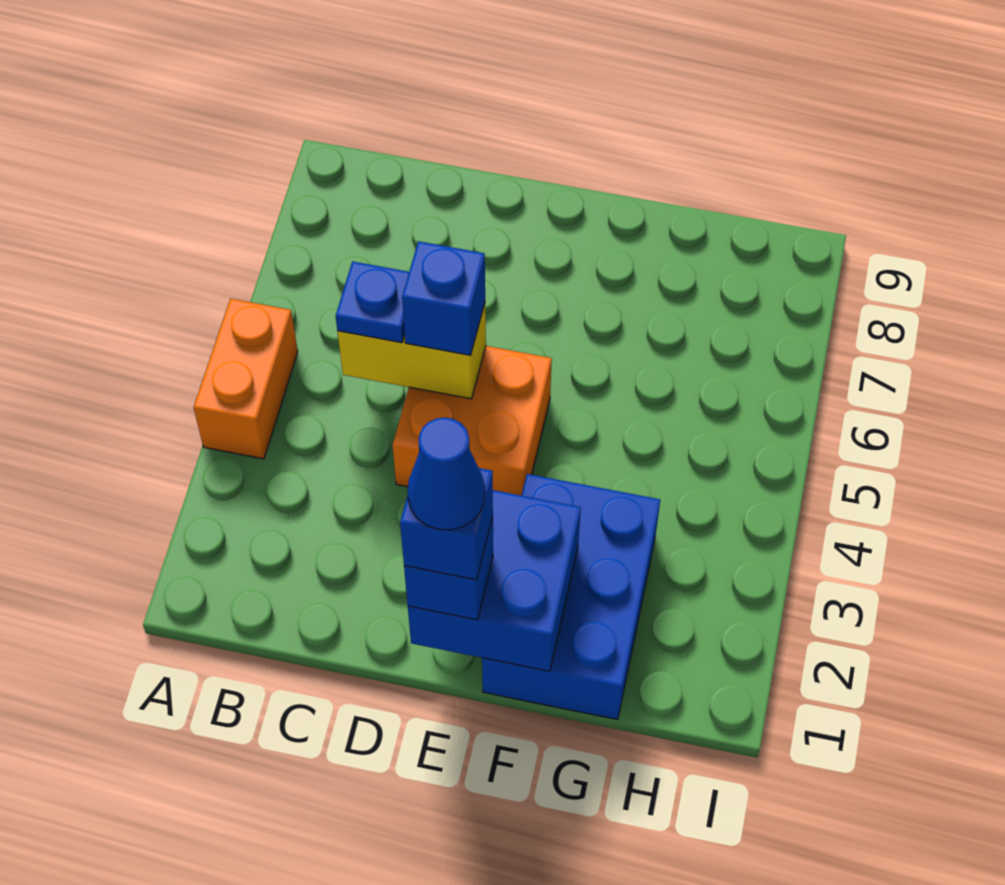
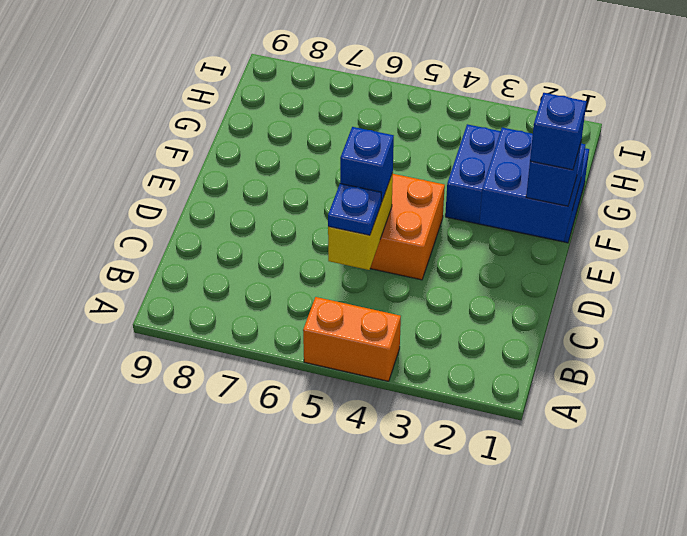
blue 1x1 cone [408,418,485,530] -> none

